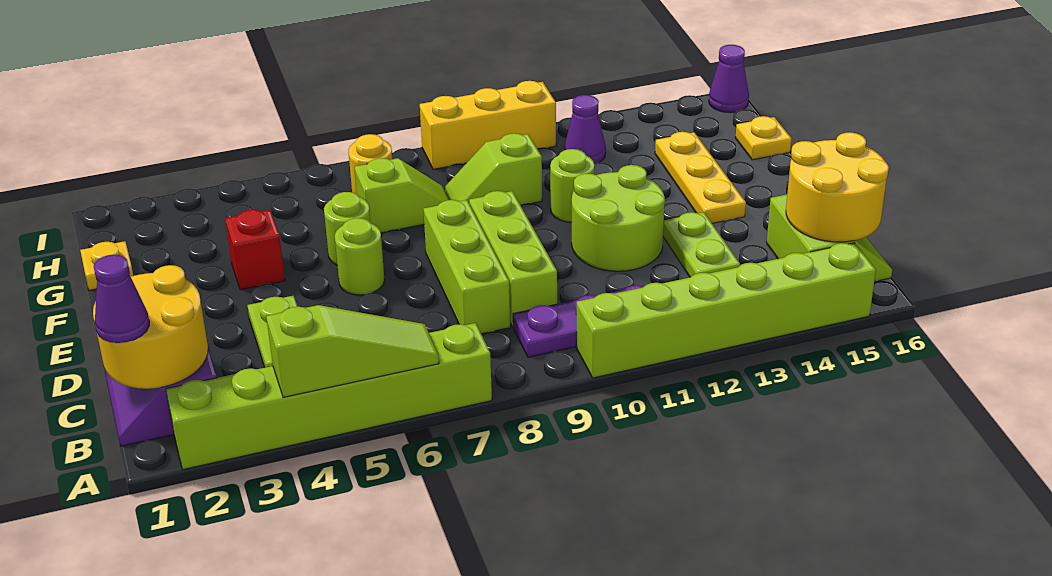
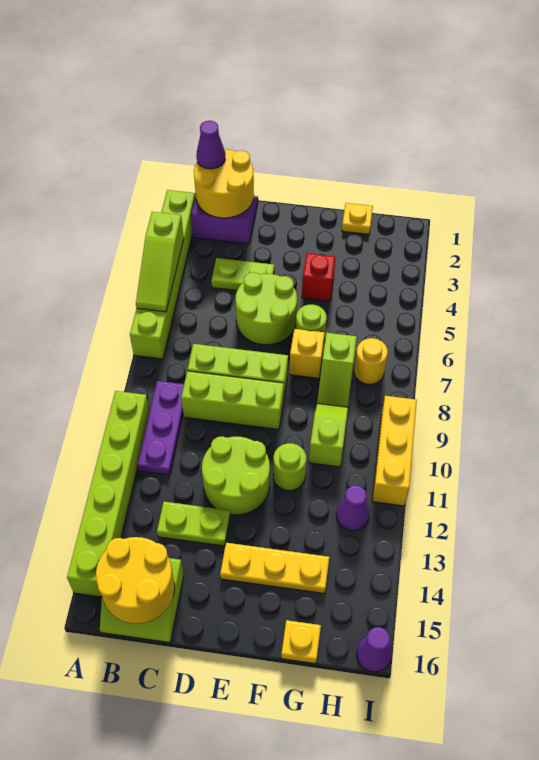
lime 1x1 round brick [335,218,385,295] -> lime 2x2 round brick [235,272,297,345]
none -> yellow 1x1 brick [289,329,325,378]

